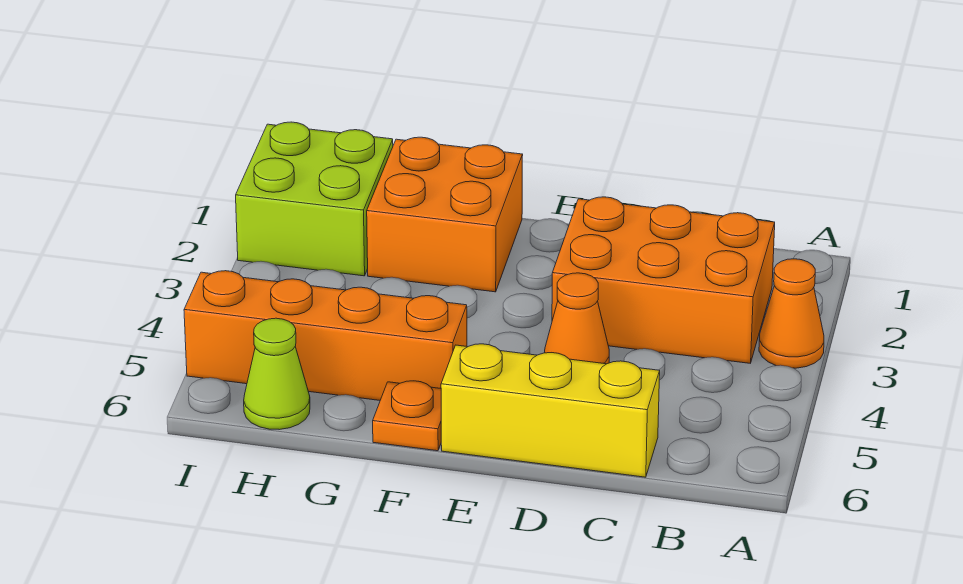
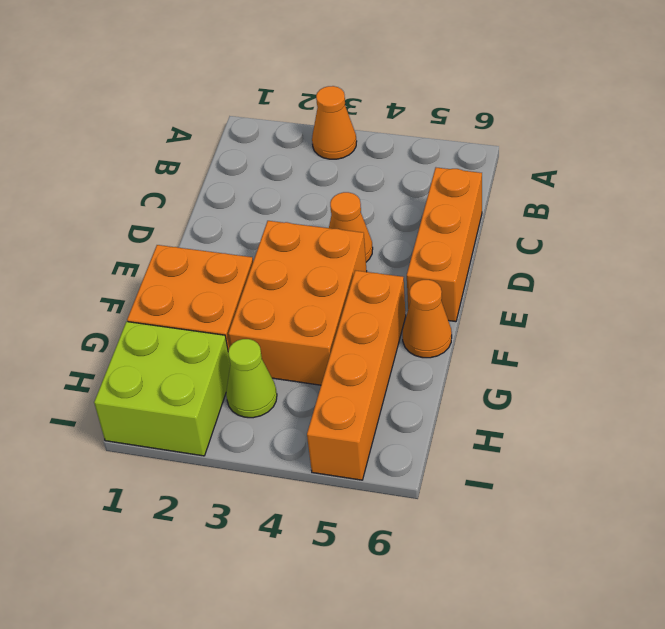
orange 2x3 brick [552,197,775,363] -> orange 2x3 brick moved to [228,221,367,385]
yellow 1x3 brick [441,344,660,477] -> orange 1x3 brick [407,168,482,322]
orange 1x1 plate [373,381,441,451] -> orange 1x1 cone [403,280,452,358]
lime 1x1 cone [244,318,310,430] -> lime 1x1 cone moved to [226,339,277,418]

